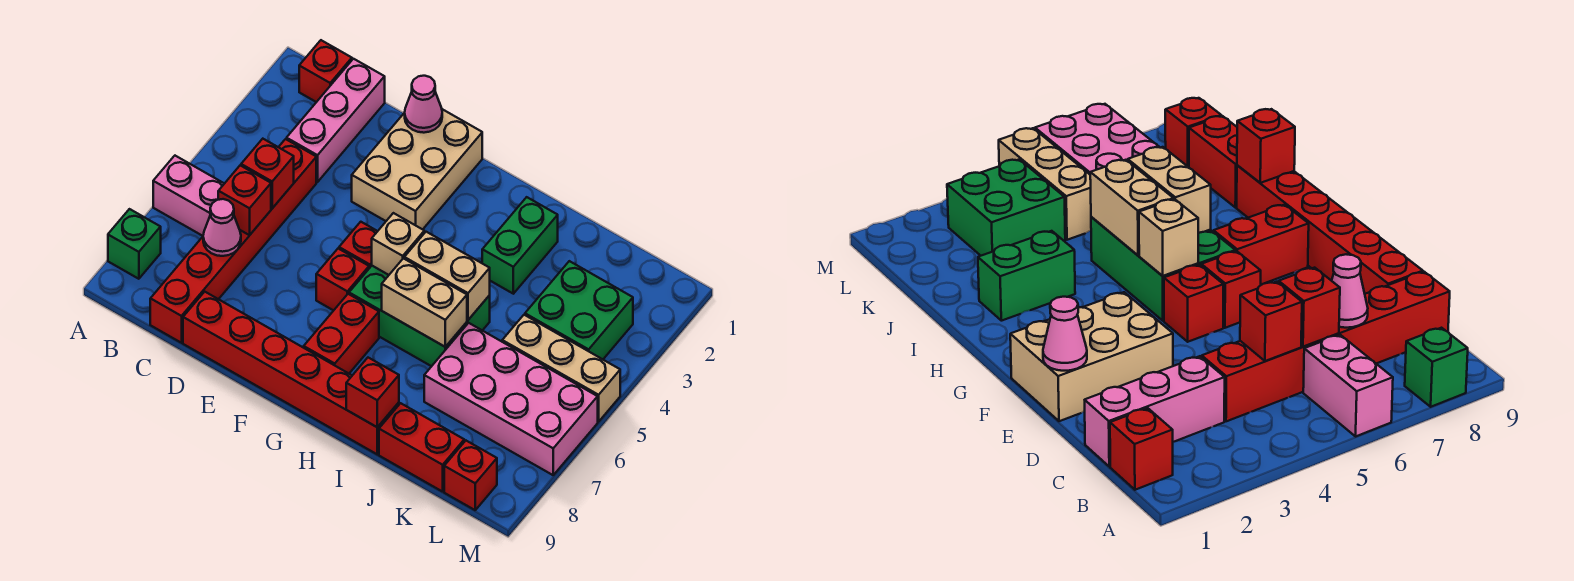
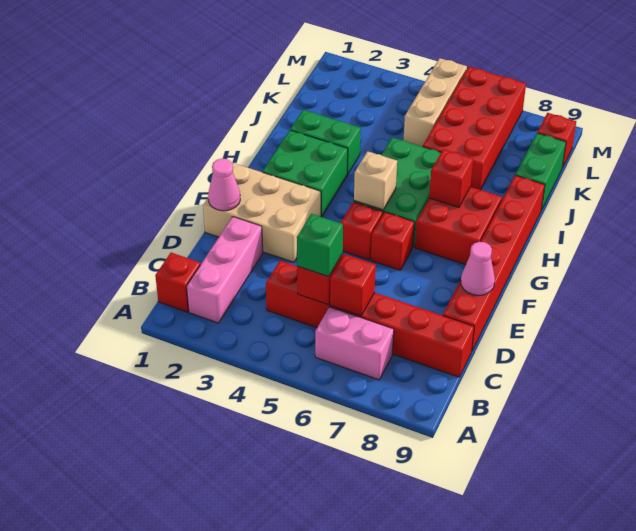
pink 1x2 brick [153,156,224,236] -> pink 1x2 brick turned to [315,307,394,380]
green 1x1 brick [108,209,161,279] -> green 1x1 brick moved to [297,214,343,277]
pink 1x3 brick [287,59,385,182] -> pink 1x3 brick turned to [187,217,263,323]
pink 1x1 cone [203,199,241,256] -> pink 1x1 cone moved to [461,242,495,295]
red 1x2 brick [304,294,379,373] -> red 2x2 brick [415,187,502,265]
tan 1x2 brick [404,232,490,320] -> none
tan 1x2 brick [382,258,467,347] -> none
red 1x1 brick [346,358,399,427] -> red 1x1 brick moved to [429,149,473,207]
pink 2x4 brick [424,323,598,475] -> red 2x4 brick [423,67,526,190]
red 1x2 brick [379,403,464,492] -> green 1x2 brick [515,133,566,210]
green 2x2 brick [525,261,633,359] -> green 2x2 brick moved to [263,130,348,217]

